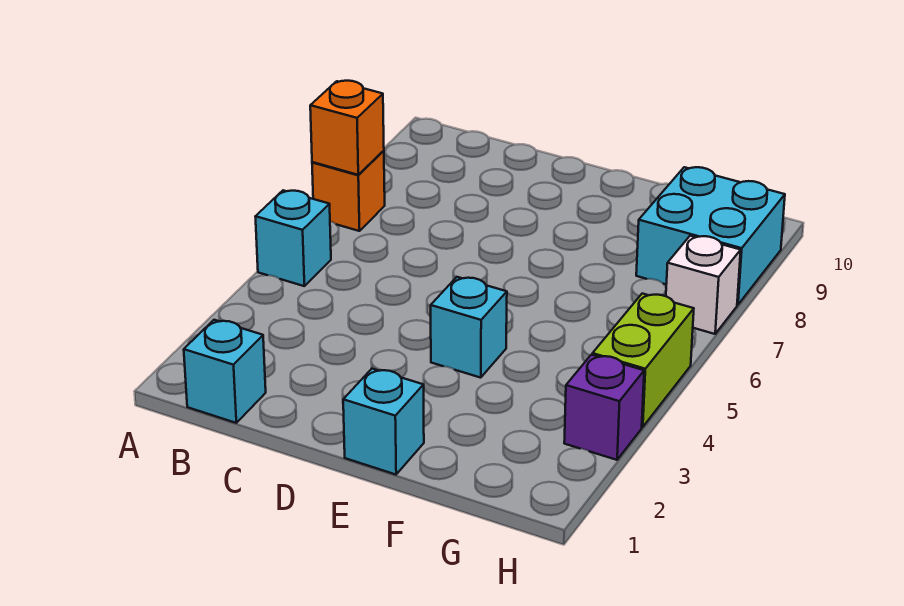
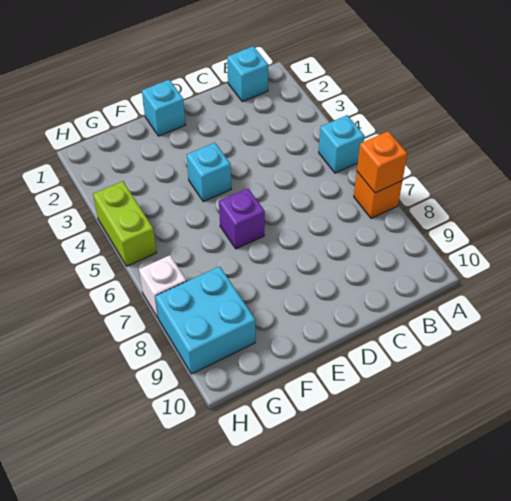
purple 1x1 brick [564,355,644,460] -> purple 1x1 brick moved to [219,188,265,249]

